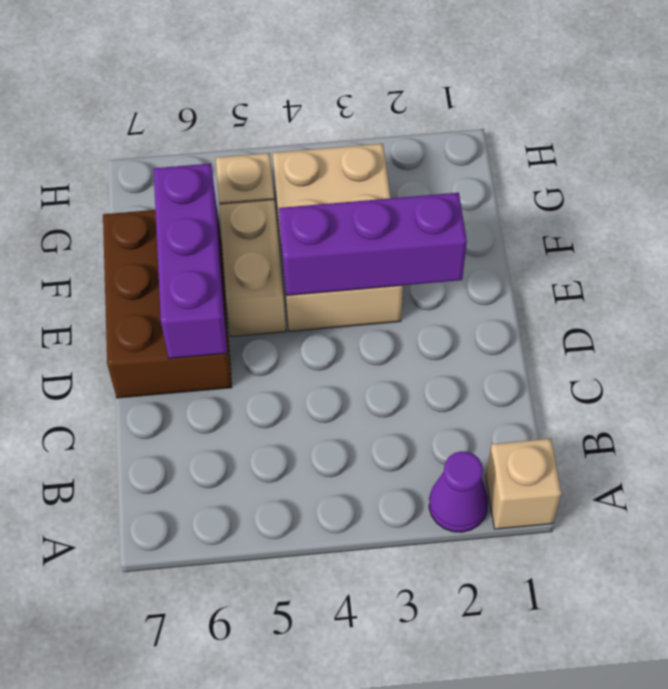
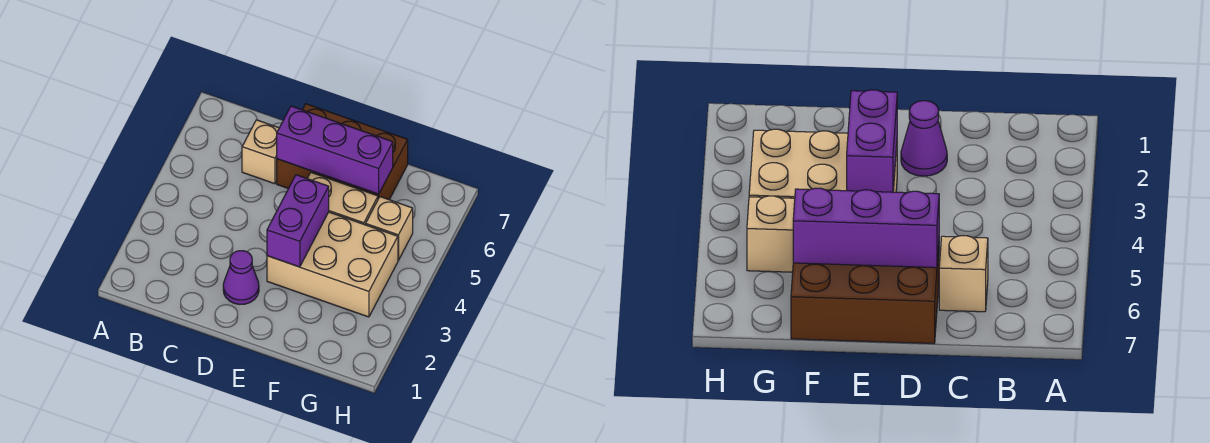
tan 1x1 brick [486,439,561,529] -> tan 1x1 brick moved to [242,120,279,184]
purple 1x1 cone [429,451,488,532] -> purple 1x1 cone moved to [223,251,259,304]
purple 1x3 brick [279,193,467,296] -> purple 1x2 brick [267,175,329,267]

